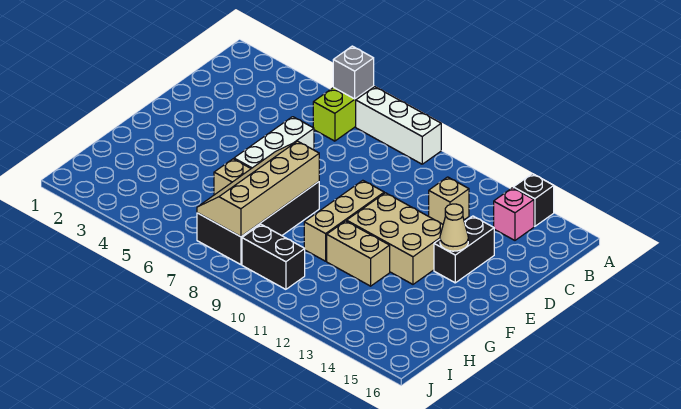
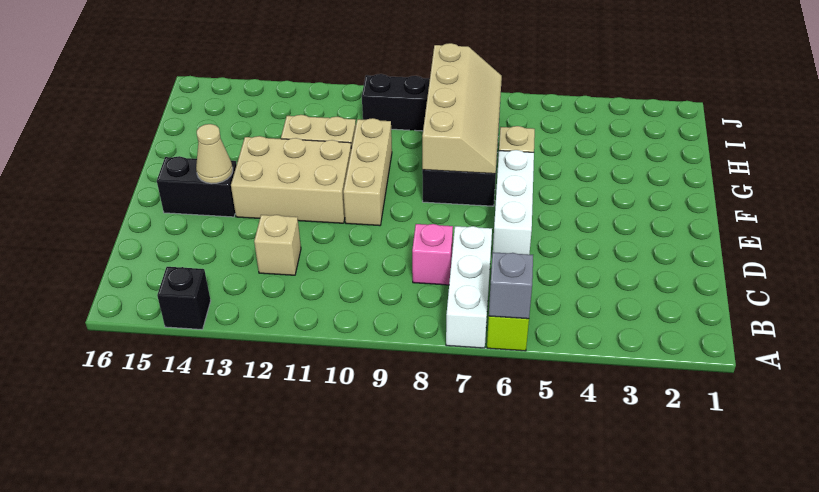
white 1x3 brick [356,87,441,164] -> white 1x3 brick turned to [446,226,492,348]
pink 1x1 brick [494,188,534,240] -> pink 1x1 brick moved to [412,224,453,285]
black 1x2 brick [434,216,494,283] -> black 1x2 brick turned to [157,156,237,217]

